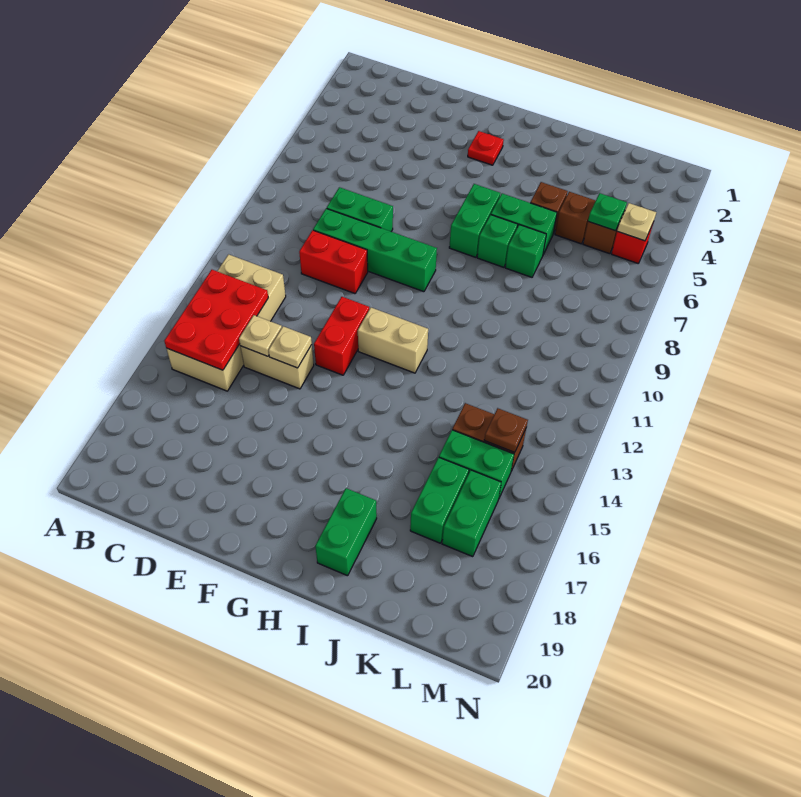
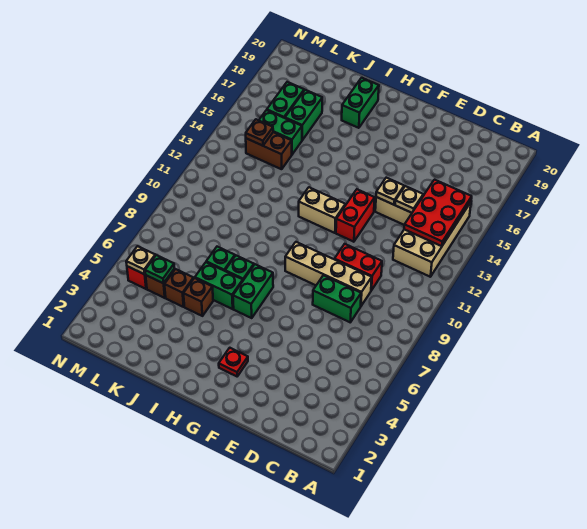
green 1x4 brick [313,208,437,292] -> tan 1x4 brick [285,242,372,306]

